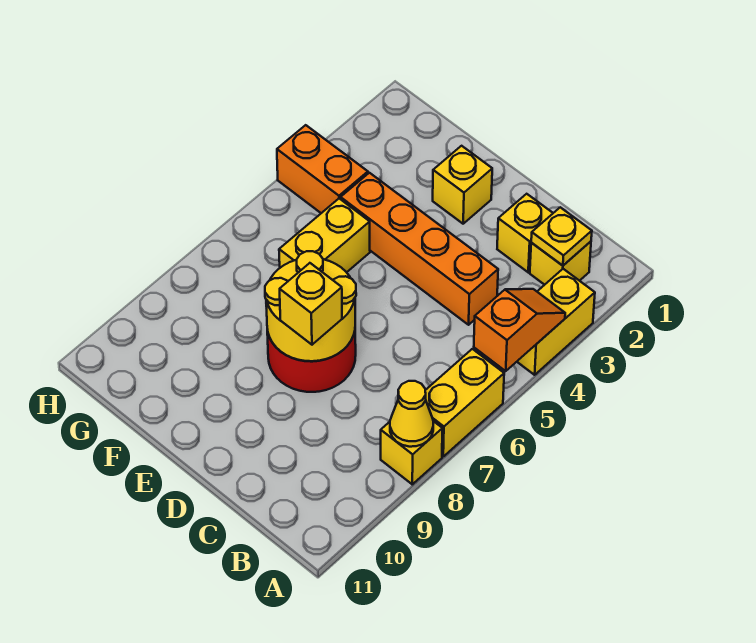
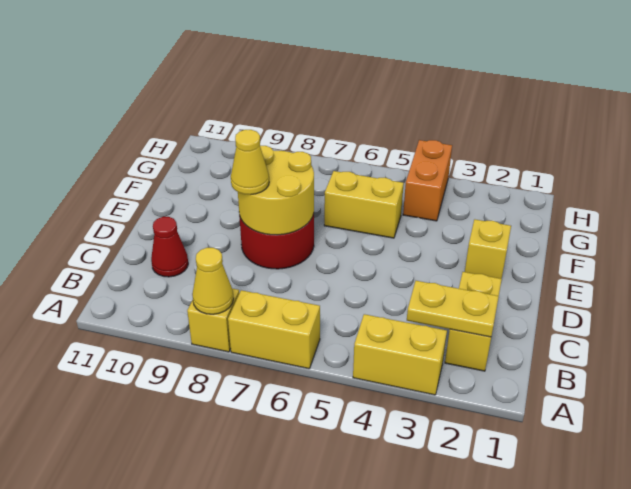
orange 1x2 slope [474,289,565,371] -> none
yellow 1x1 plate [531,207,592,266] -> yellow 1x2 plate [407,281,499,337]
orange 1x4 brick [341,173,498,325] -> none
none -> red 1x1 cone [151,217,188,277]
yellow 1x1 brick [280,263,342,345] -> yellow 1x1 cone [231,130,269,195]

